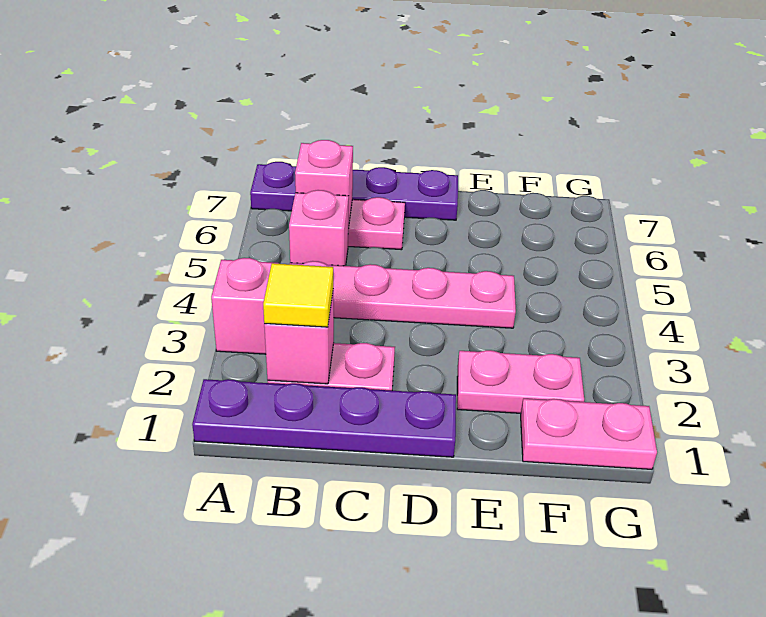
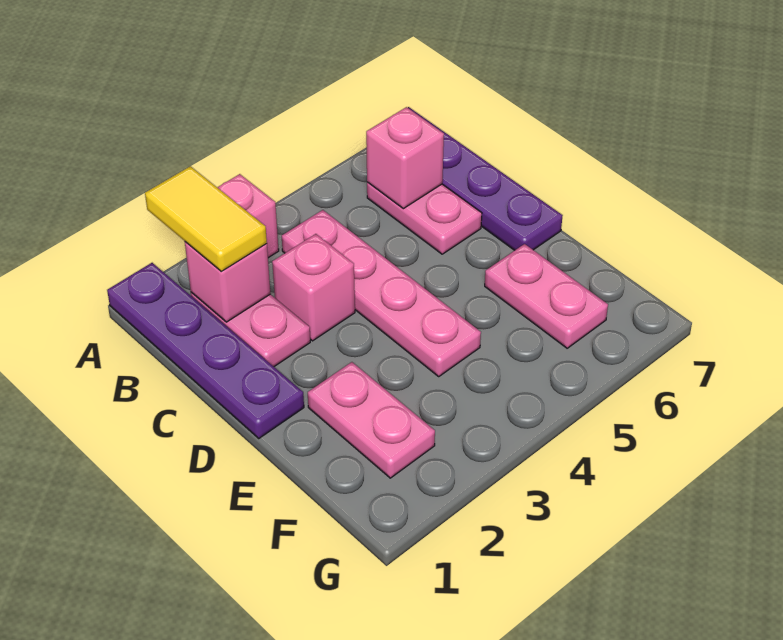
yellow 1x1 tile [263,263,333,327] -> yellow 1x2 tile [145,166,267,271]
pink 1x1 brick [289,190,349,266] -> pink 1x1 brick moved to [272,234,355,341]
pink 1x2 plate [521,399,657,469] -> pink 1x2 plate moved to [485,244,608,348]

